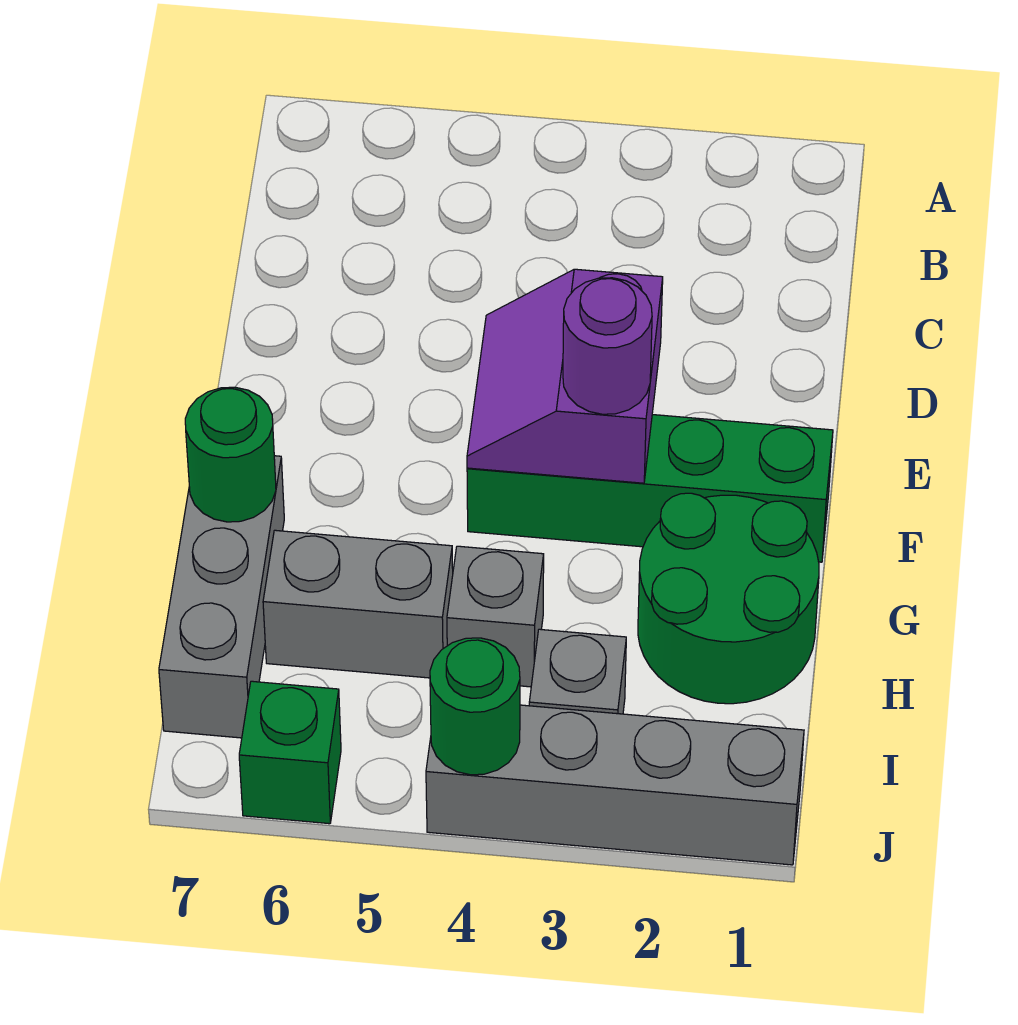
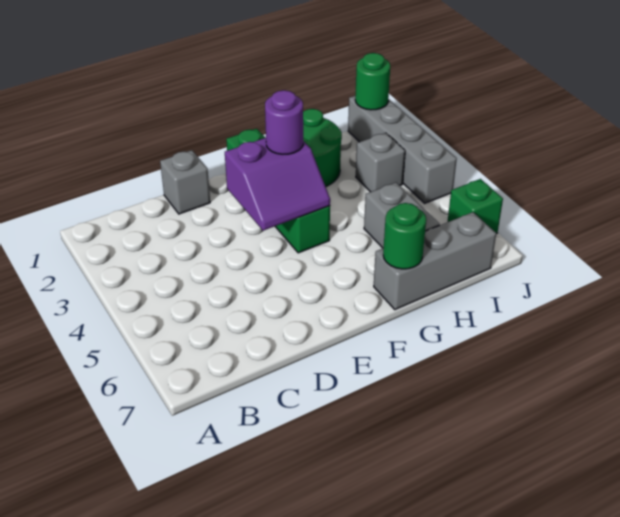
grey 1x1 brick [447,546,544,687] -> grey 1x1 brick moved to [160,150,210,214]
green 1x1 round brick [430,638,520,775] -> green 1x1 round brick moved to [355,53,390,110]

